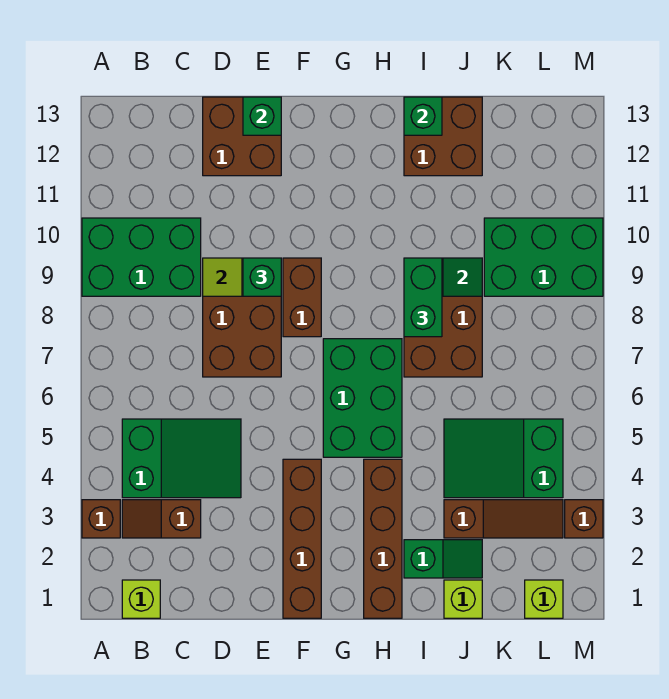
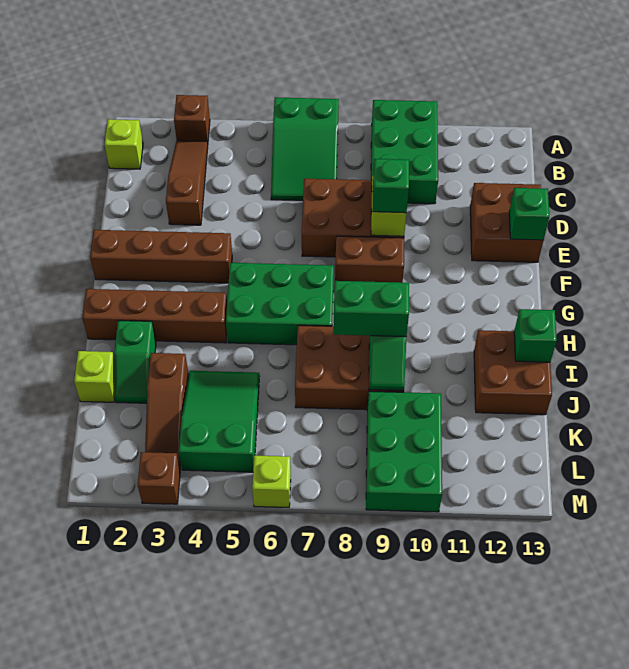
brown 1x2 slope [122,500,201,538] -> brown 1x3 slope [166,141,208,225]
green 2x3 slope [122,419,241,498] -> green 2x3 slope moved to [271,97,339,200]
lime 1x1 brick [525,580,563,618] -> lime 1x1 brick moved to [252,455,291,508]

